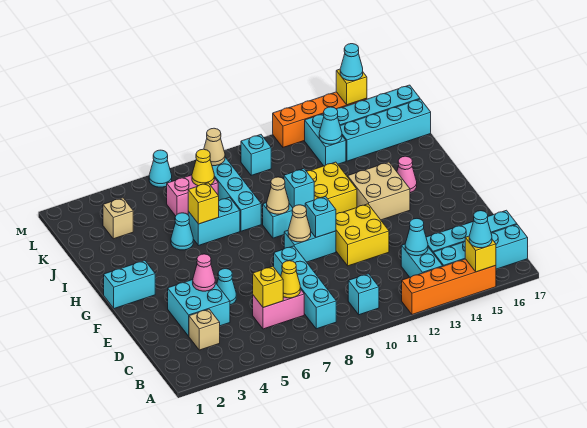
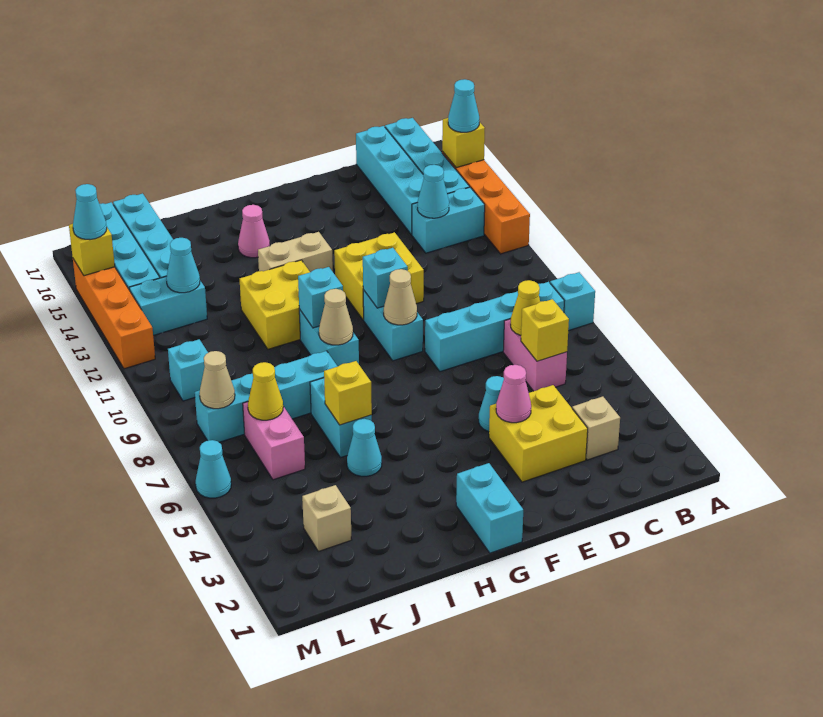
cyan 1x1 brick [348,274,379,315] -> cyan 1x1 brick moved to [550,272,595,331]
cyan 2x2 brick [168,280,230,336] -> yellow 2x2 brick [489,385,588,482]
tan 2x2 brick [348,162,410,220] -> tan 1x2 brick [258,232,333,272]

